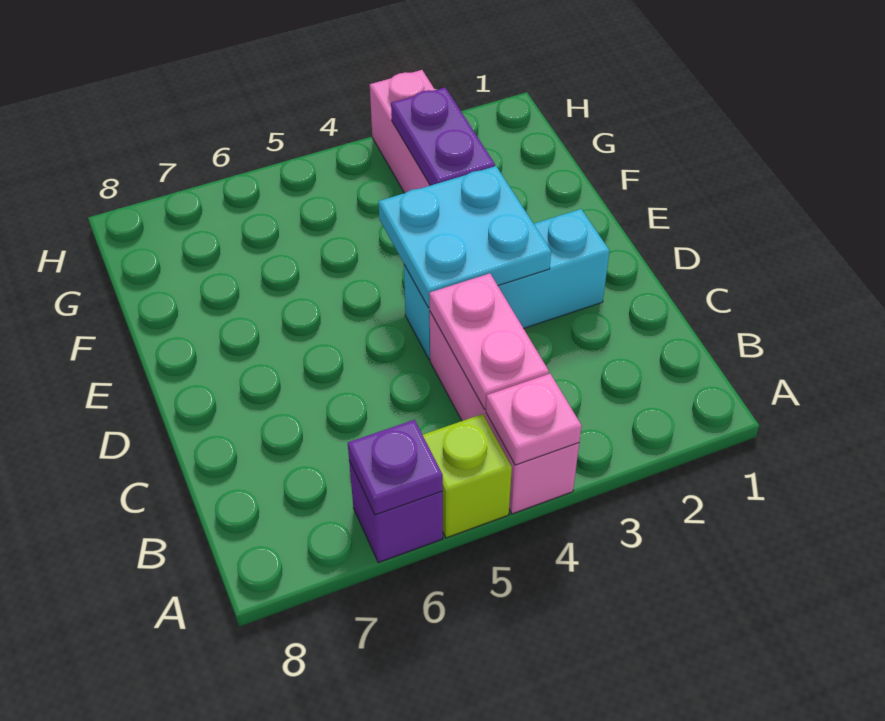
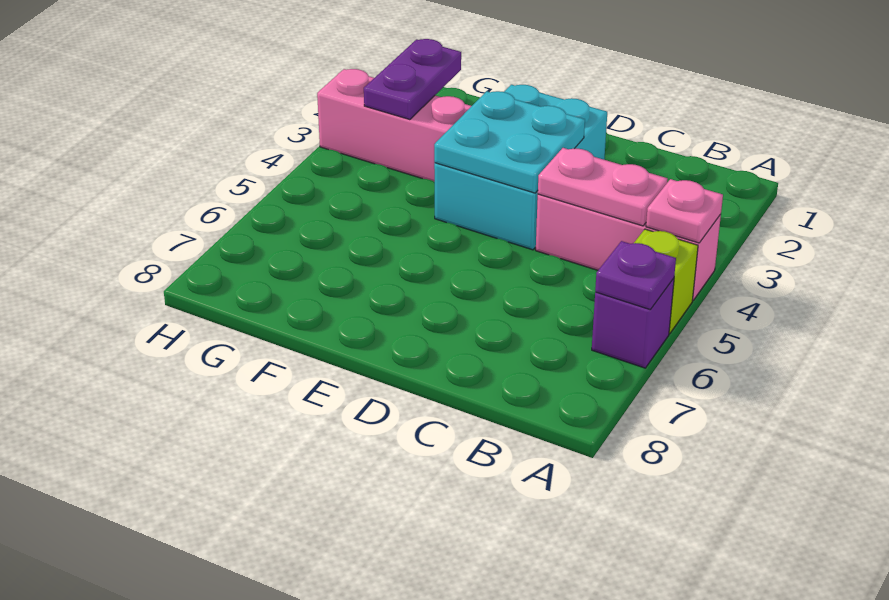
cyan 1x3 brick [404,209,609,360] -> cyan 2x3 brick [434,85,607,250]
purple 1x2 plate [391,88,495,186] -> purple 1x2 plate turned to [364,39,461,120]

